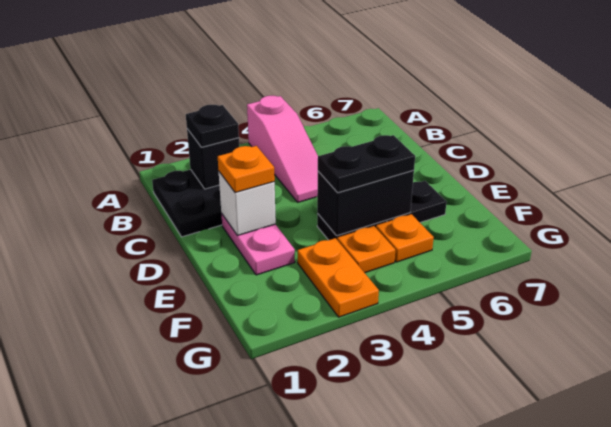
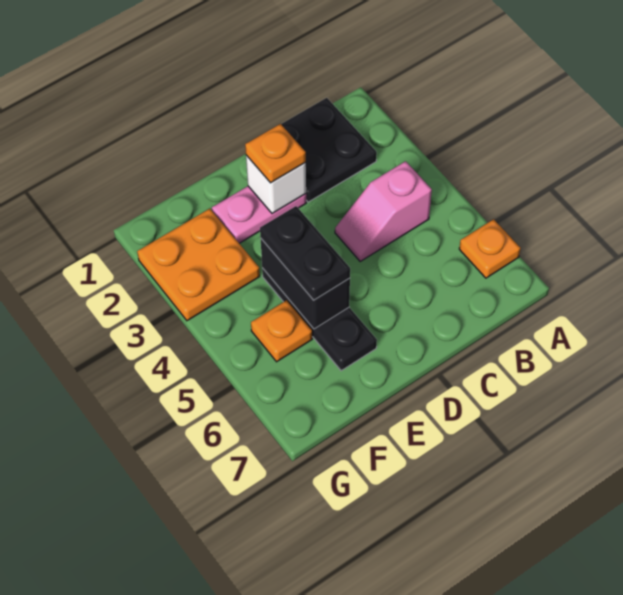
pink 1x3 slope [247,96,318,202] -> pink 1x2 slope [335,161,432,261]
black 1x1 brick [187,129,239,189] -> none
black 1x1 plate [186,105,239,147] -> none
orange 1x2 plate [298,238,379,317] -> orange 2x2 plate [137,209,260,321]
orange 1x1 plate [337,226,395,273] -> orange 1x1 plate moved to [459,219,521,278]

